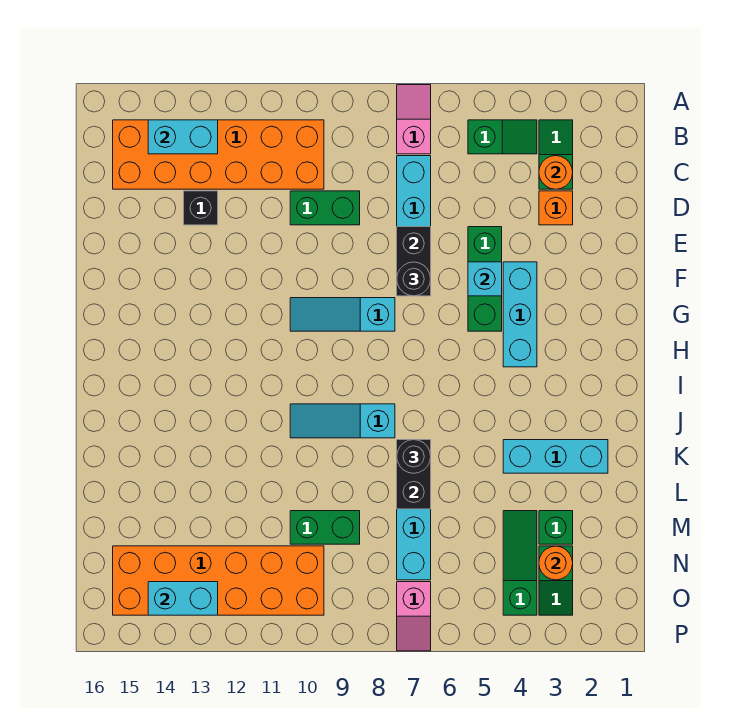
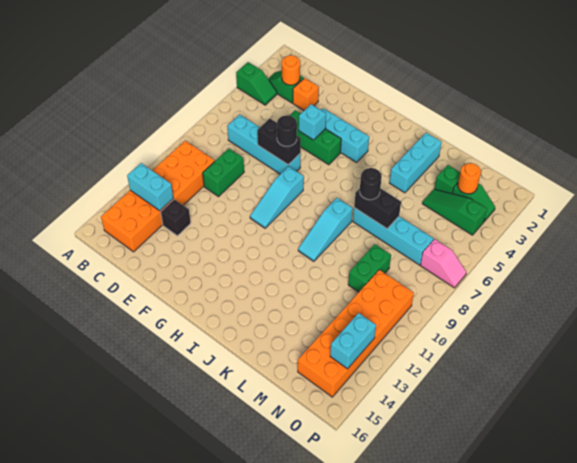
pink 1x2 slope [397,85,431,154] -> none
green 1x2 slope [468,120,537,154] -> green 1x2 slope turned to [236,62,277,105]
cyan 1x2 brick [148,120,218,154] -> cyan 1x2 brick turned to [127,163,173,211]

